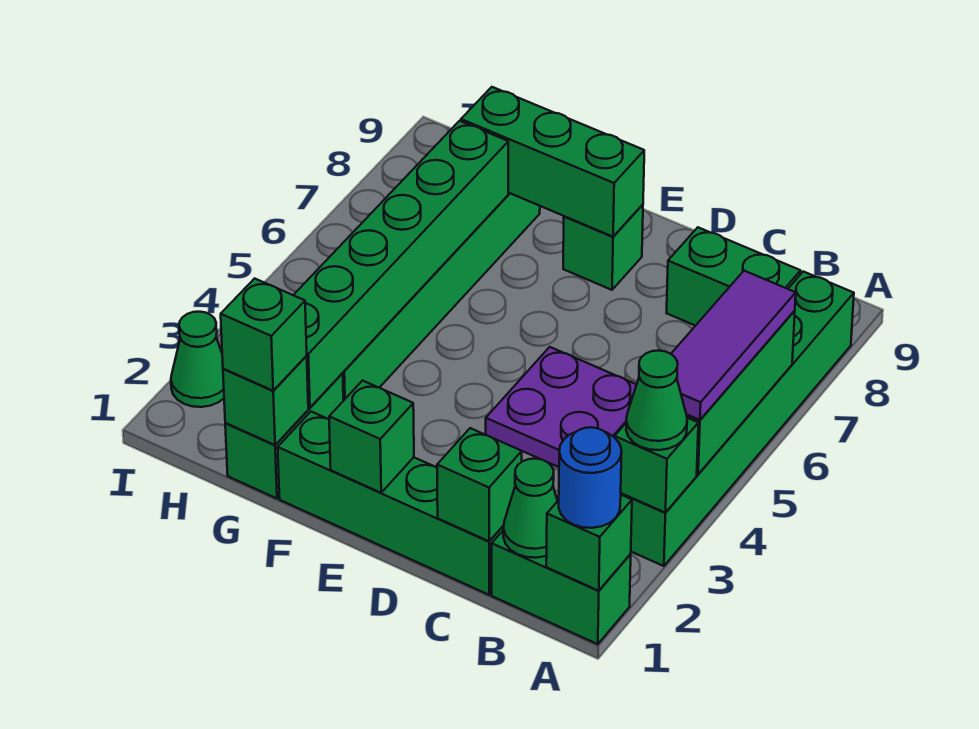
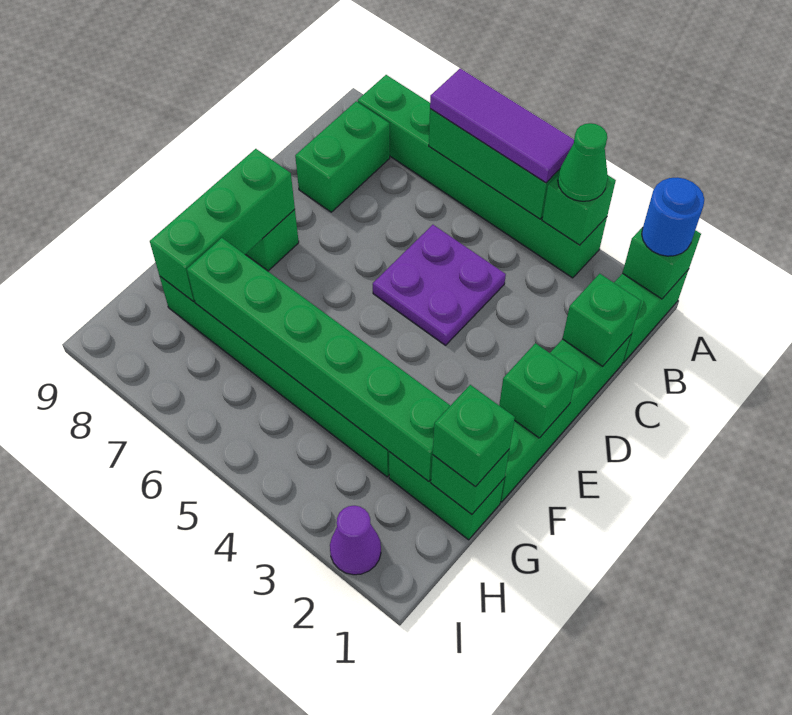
green 1x1 cone [503,459,557,558] -> none
green 1x1 cone [171,312,224,407] -> purple 1x1 cone [330,506,381,575]

